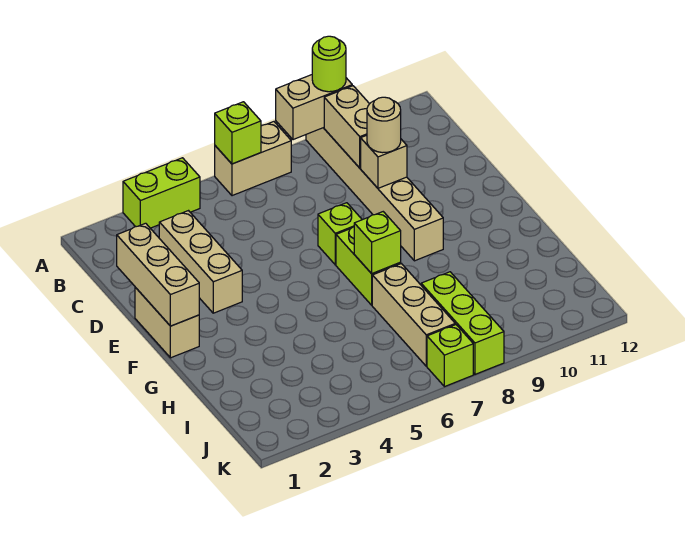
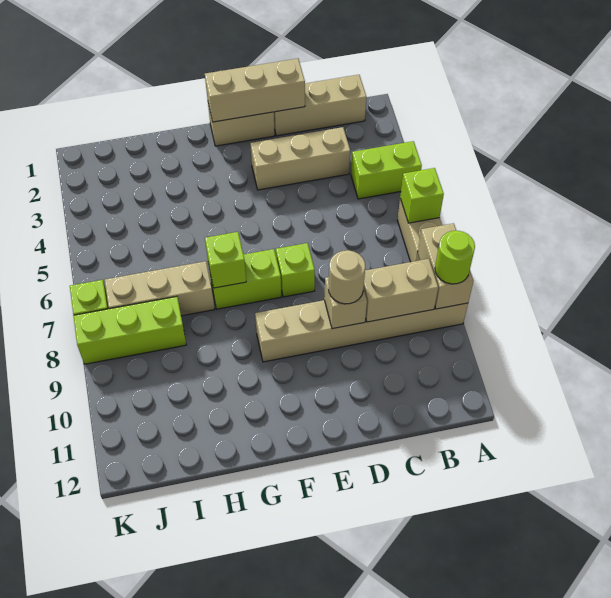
lime 1x2 brick [123,158,200,228] -> lime 1x2 brick turned to [351,141,422,199]
none -> tan 1x3 brick [274,75,366,136]

